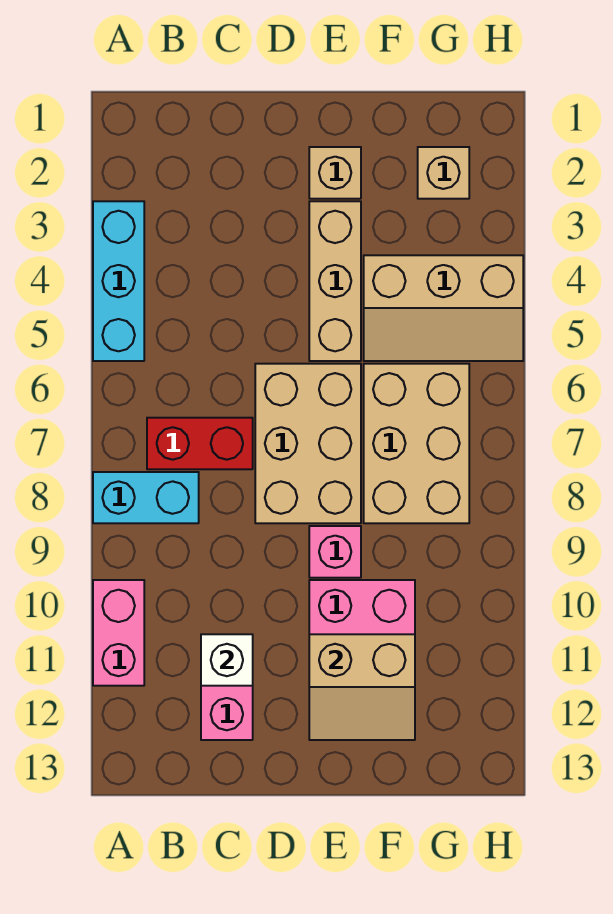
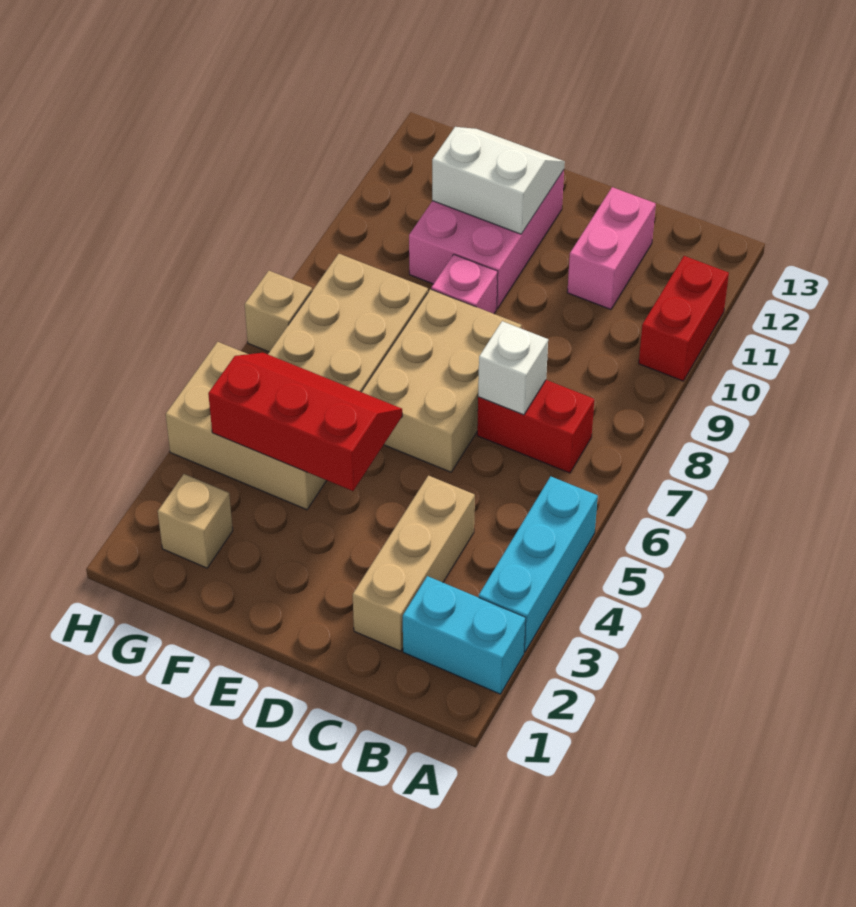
cyan 1x2 brick [93,472,199,523] -> cyan 1x2 brick moved to [403,576,526,694]
pink 1x2 brick [93,580,144,686] -> red 1x2 brick [639,256,729,381]
white 1x1 brick [201,634,253,686] -> white 1x1 brick moved to [478,321,548,415]
tan 1x1 brick [309,147,361,199] -> tan 1x1 brick moved to [245,271,312,352]
tan 1x3 brick [309,201,361,361] -> tan 1x3 brick moved to [353,476,475,651]
none -> red 2x3 slope [208,353,402,491]
tan 2x2 slope [309,634,415,740] -> white 2x2 slope [432,127,565,234]
tan 2x3 slope [364,255,523,361] -> tan 2x3 brick [166,342,327,510]

